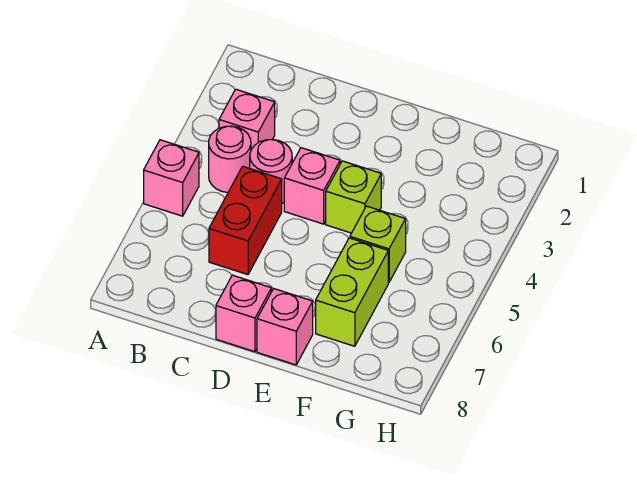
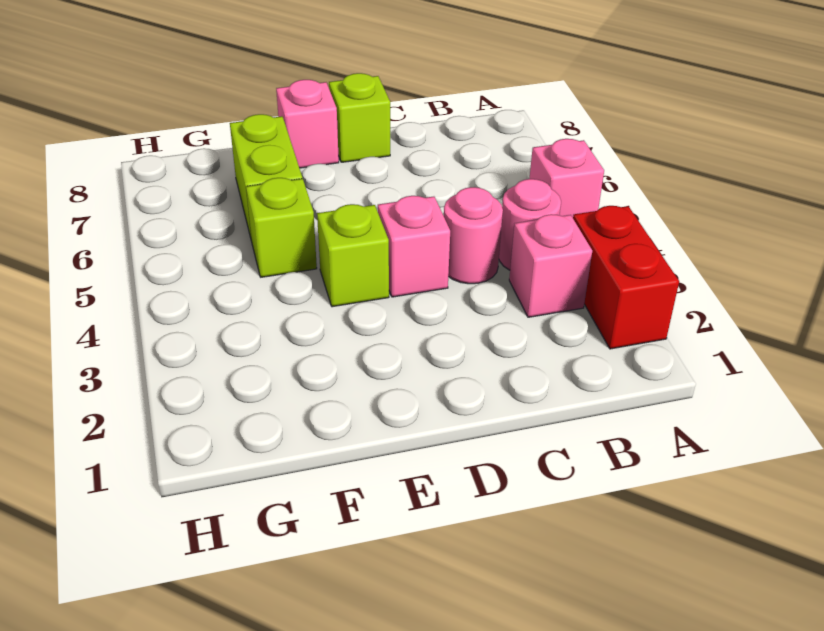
red 1x2 brick [209,166,282,275] -> red 1x2 brick moved to [573,206,679,349]
pink 1x1 brick [216,275,271,352] -> lime 1x1 brick [329,73,390,162]

